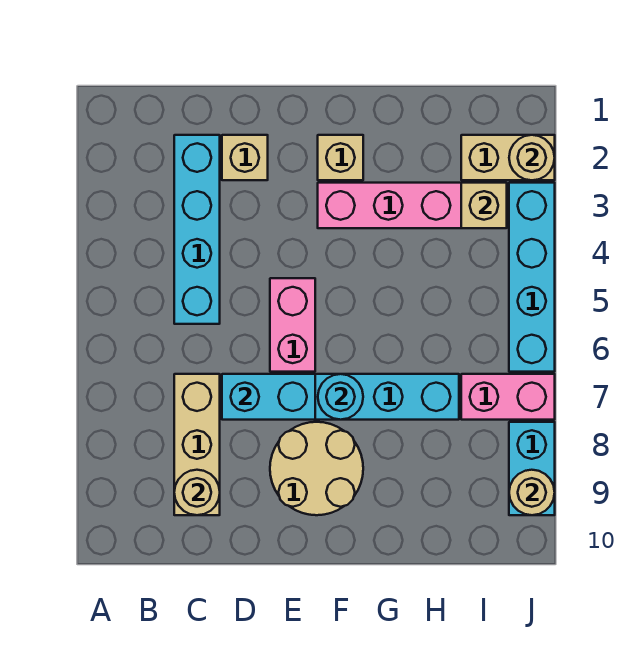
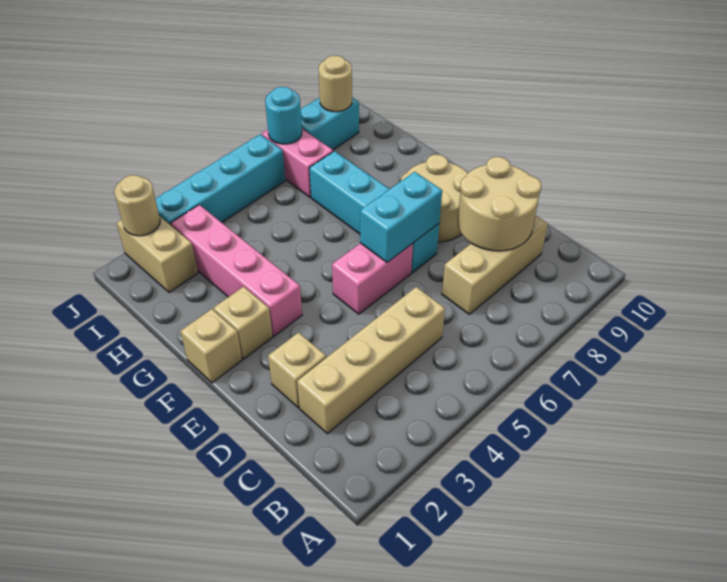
cyan 1x4 brick [174,135,220,324] -> tan 1x4 brick [297,287,445,434]
tan 1x1 round brick [174,470,220,515] -> tan 2x2 round brick [458,157,541,251]
cyan 1x2 brick [222,374,315,420] -> cyan 1x2 brick turned to [360,172,442,262]
cyan 1x1 round brick [318,374,363,420] -> cyan 1x1 round brick moved to [265,87,302,144]
tan 1x1 brick [461,183,507,228] -> tan 1x1 brick moved to [180,309,242,383]

